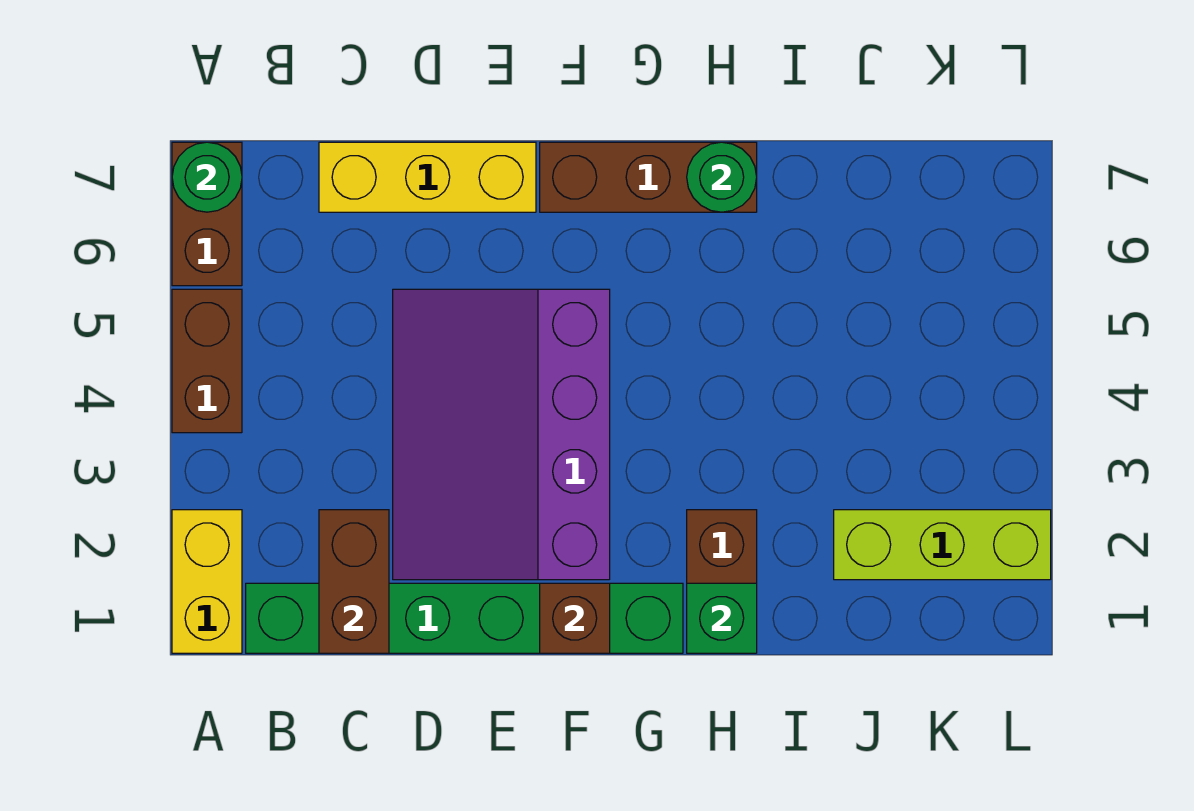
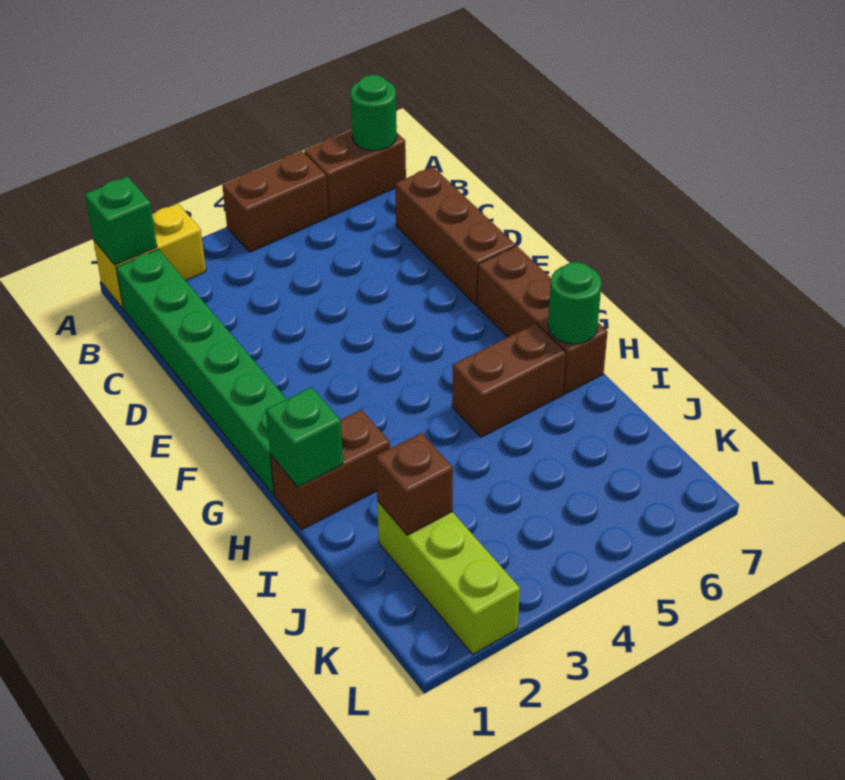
none -> green 1x1 brick [85,177,157,265]
brown 1x2 brick [319,510,389,653] -> brown 1x2 brick moved to [452,324,566,437]
yellow 1x3 brick [319,142,536,212] -> brown 1x3 brick [395,167,515,305]
purple 3x4 slope [393,289,610,580] -> none
brown 1x1 brick [540,583,610,653] -> brown 1x1 brick moved to [376,433,453,535]

